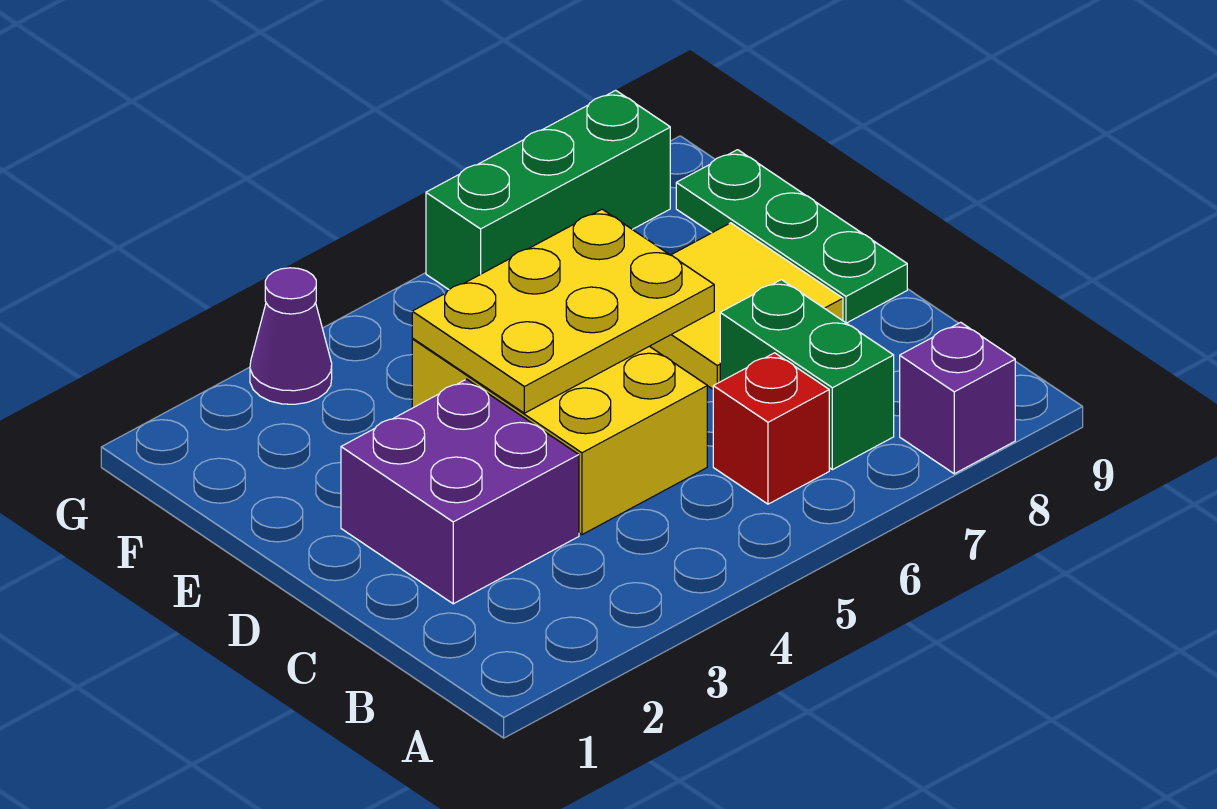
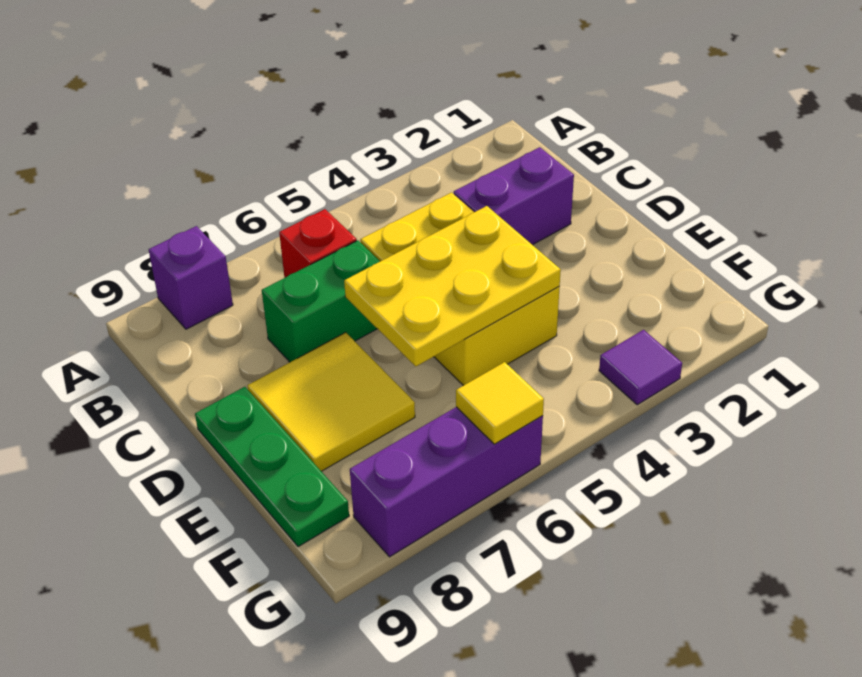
green 1x2 brick [720,280,894,470] -> green 1x2 brick turned to [262,241,380,362]
purple 2x2 brick [341,379,579,604] -> purple 1x2 brick [454,147,574,245]
purple 1x1 cone [250,268,332,404] -> purple 1x1 tile [599,330,682,405]
green 1x3 brick [426,90,670,290] -> purple 1x3 brick [350,407,543,557]
none -> yellow 1x1 tile [456,362,544,444]

